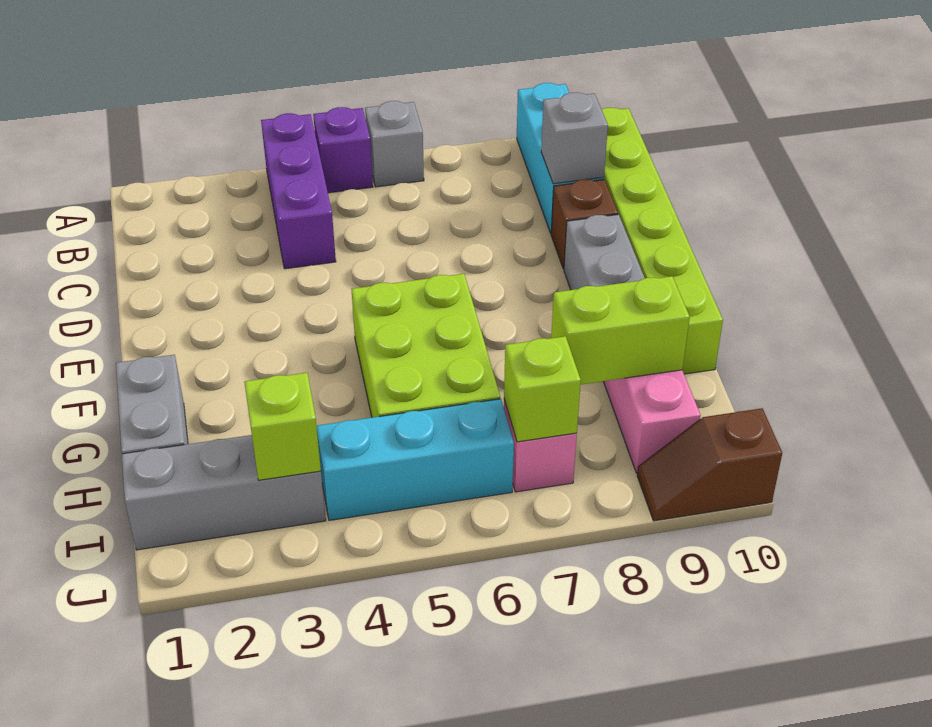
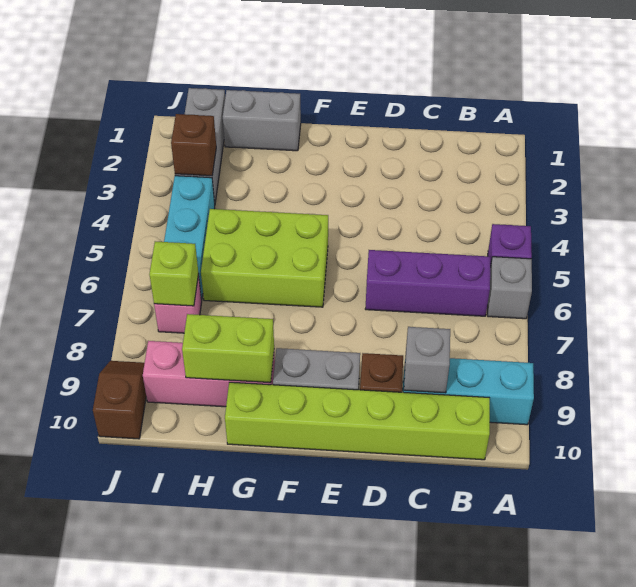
purple 1x3 brick [261,113,336,269] -> purple 1x3 brick moved to [365,250,490,316]
lime 1x2 brick [551,276,690,385] -> lime 1x2 brick turned to [182,314,274,383]
lime 1x1 brick [244,373,321,480] -> brown 1x1 brick [171,114,216,176]

